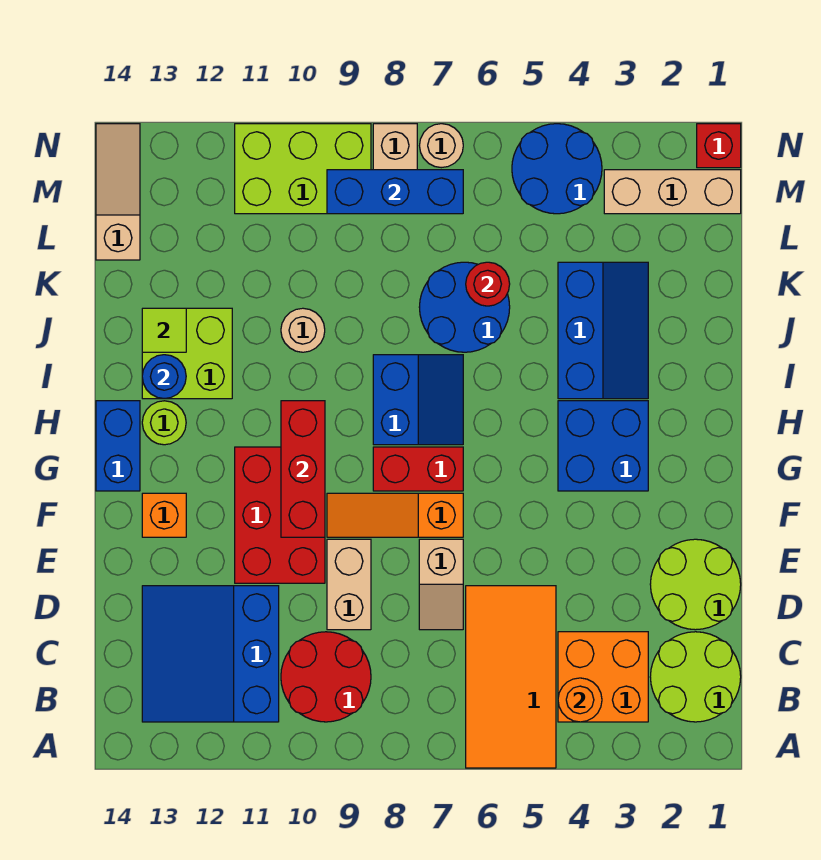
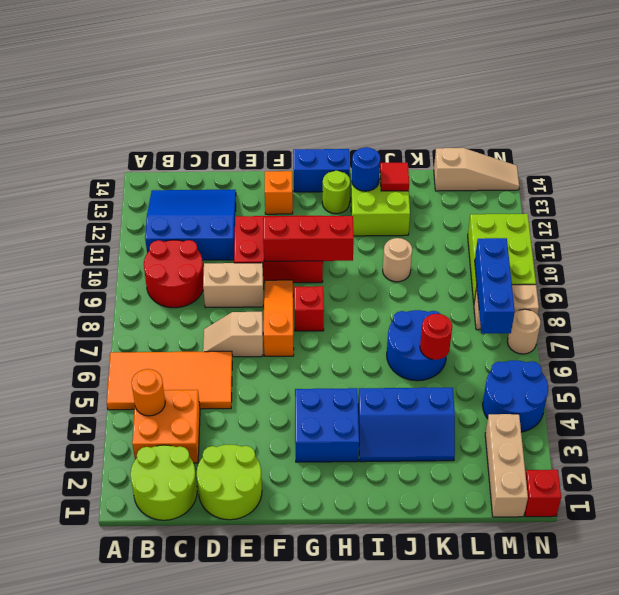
red 1x2 brick [373,447,463,491] -> red 1x1 brick [294,286,324,331]
blue 2x2 slope [373,355,463,445] -> none
lime 1x1 tile [142,308,186,352] -> red 1x1 tile [380,163,409,191]

